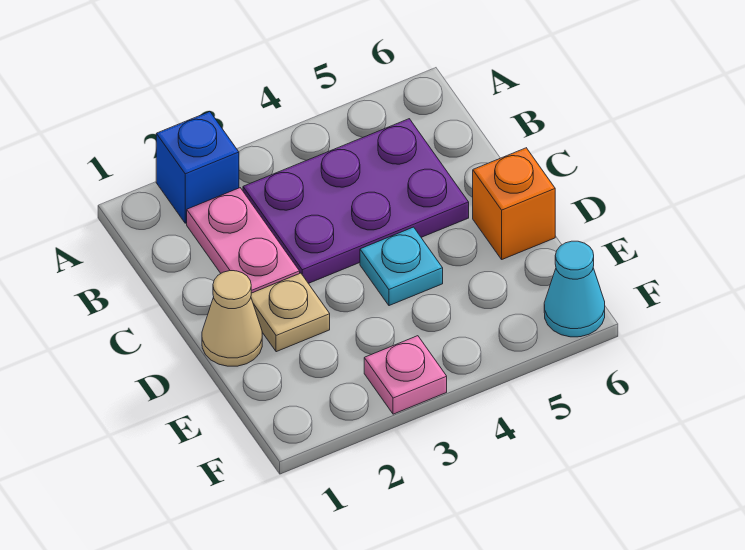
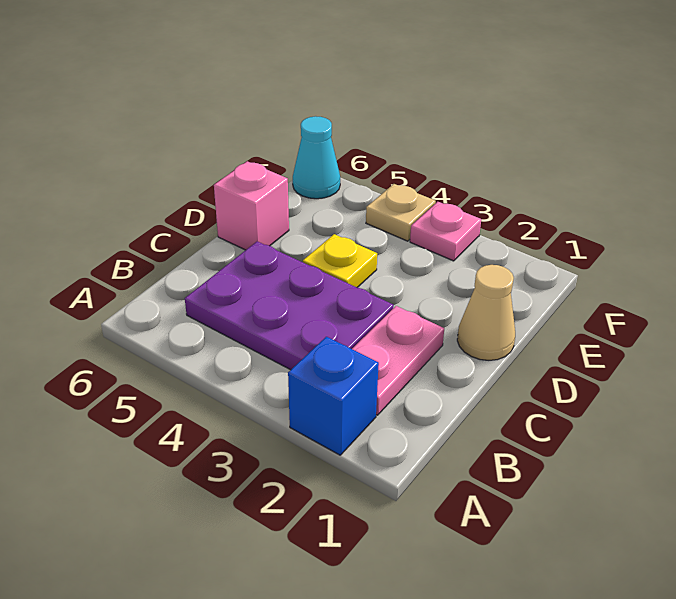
tan 1x1 plate [251,273,330,352] -> tan 1x1 plate moved to [366,184,436,241]
cyan 1x1 plate [360,227,443,306] -> yellow 1x1 plate [303,234,377,288]
orange 1x1 brick [473,148,555,259] -> pink 1x1 brick [214,161,289,250]

